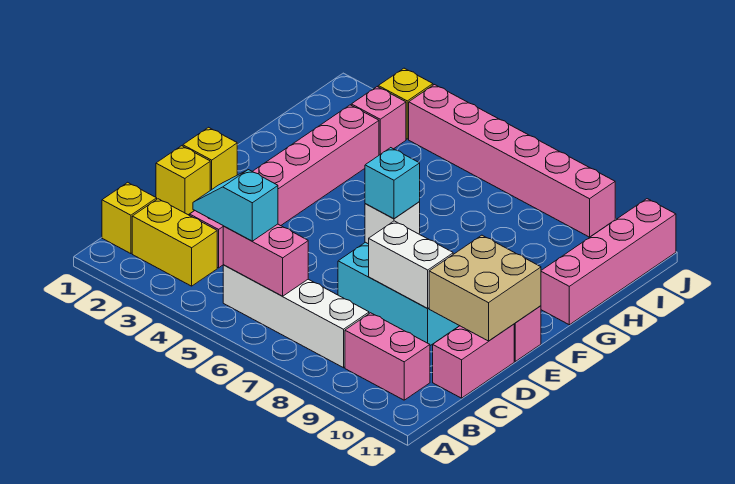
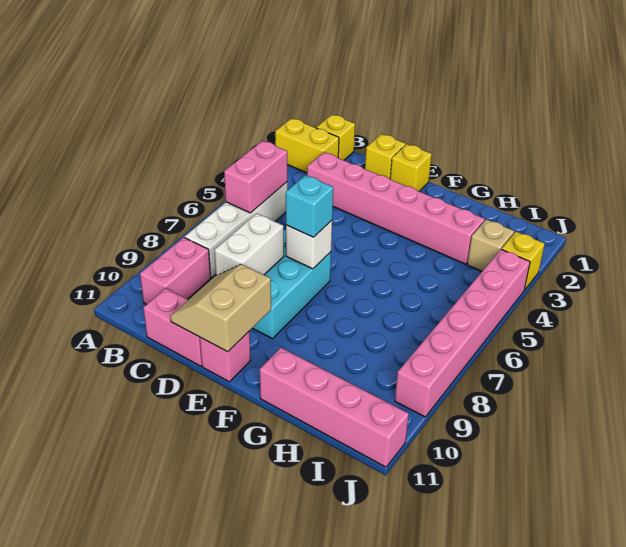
yellow 1x2 brick [132,199,217,286] -> yellow 1x2 brick turned to [275,118,339,173]
cyan 1x2 slope [193,170,278,241] -> none
tan 2x2 brick [429,235,541,341] -> tan 2x2 slope [170,264,271,352]
pink 1x1 brick [351,87,406,155] -> tan 1x1 brick [467,219,514,271]

